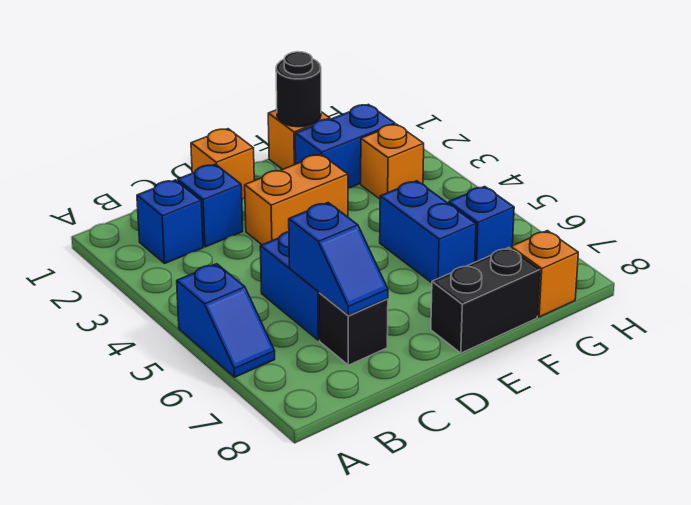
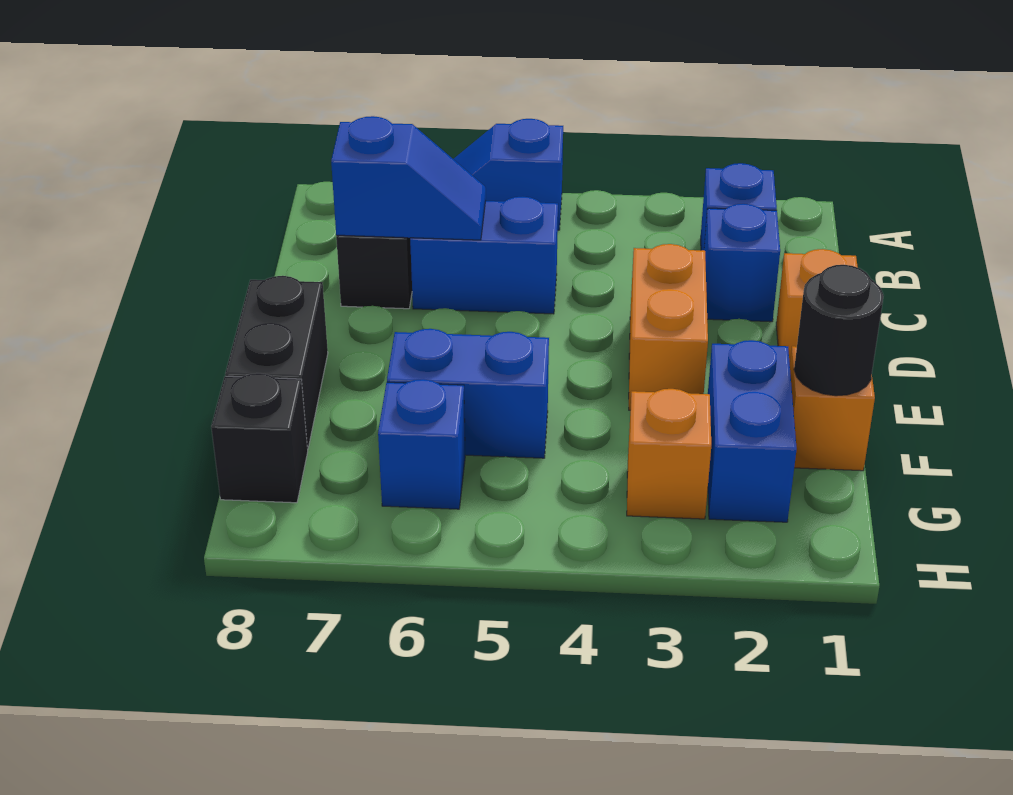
blue 1x2 slope [289,203,388,316] -> blue 1x2 slope turned to [331,116,486,240]
orange 1x1 brick [511,231,578,317] -> black 1x1 brick [211,373,308,503]

